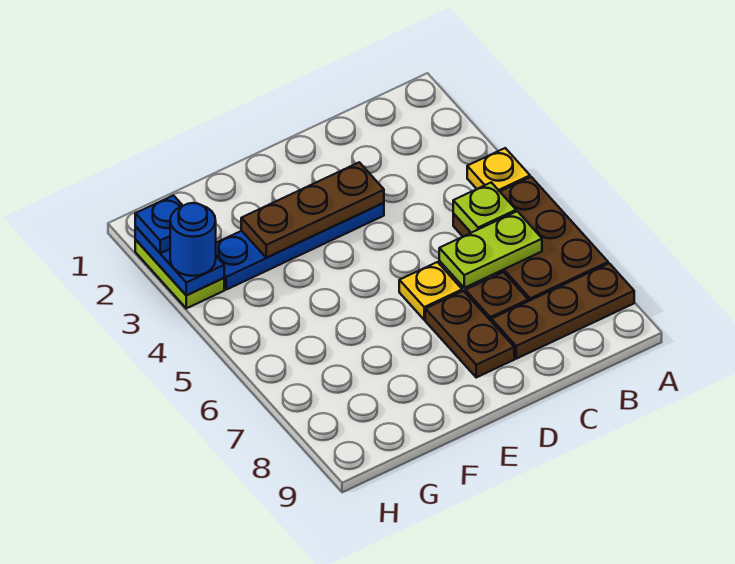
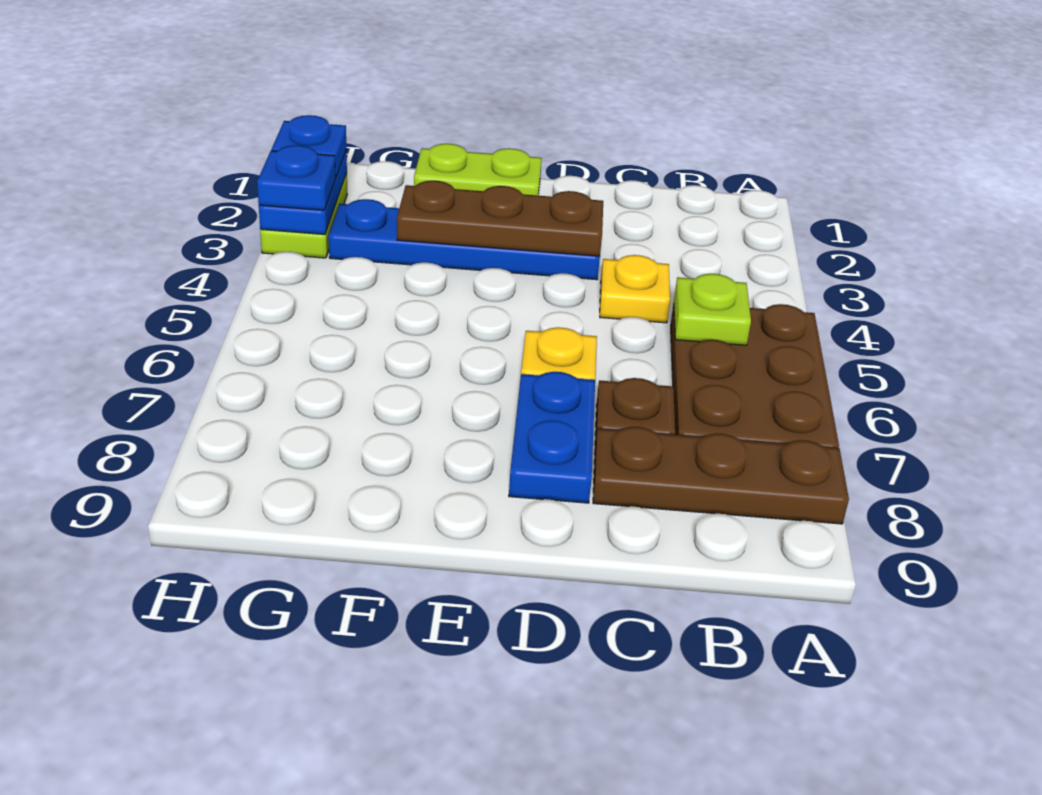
yellow 1x1 plate [467,148,530,191] -> yellow 1x1 plate moved to [600,255,670,323]
lime 1x2 plate [439,211,542,288] -> lime 1x2 plate moved to [414,144,542,195]
brown 1x2 plate [425,291,514,377] -> blue 1x2 plate [509,372,595,503]
blue 1x1 round brick [170,203,216,276] -> blue 1x1 plate [257,145,336,210]

